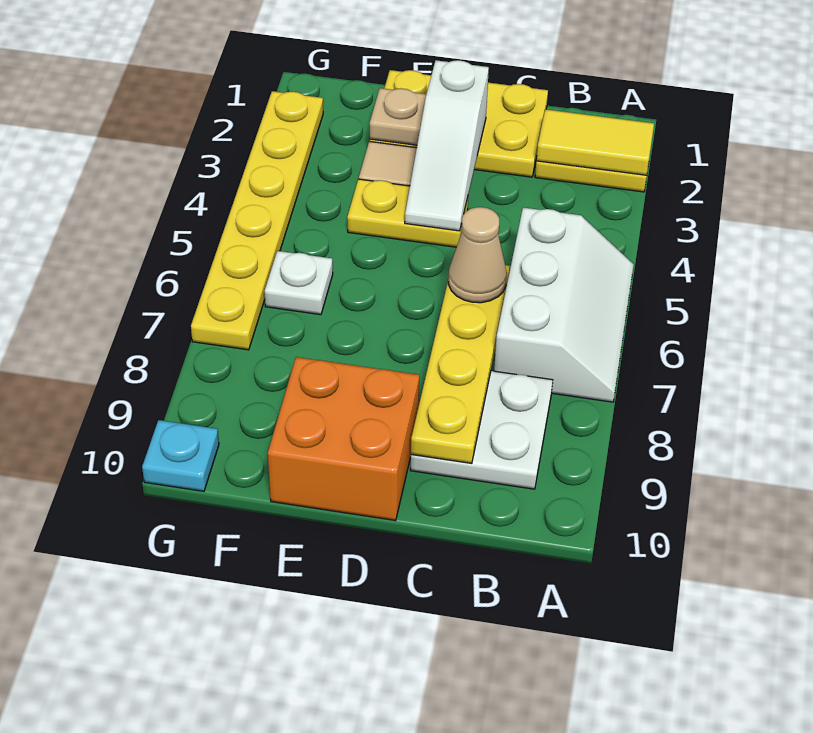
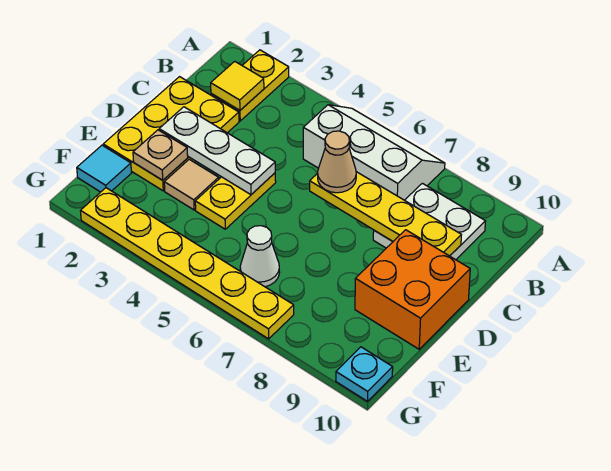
yellow 1x2 tile [536,109,654,175] -> yellow 1x1 tile [211,61,264,110]
white 1x3 slope [405,60,489,231] -> white 1x3 plate [159,107,275,195]
none -> cyan 1x1 tile [77,145,131,192]
white 1x1 plate [265,251,333,315] -> white 1x1 cone [240,226,280,287]

